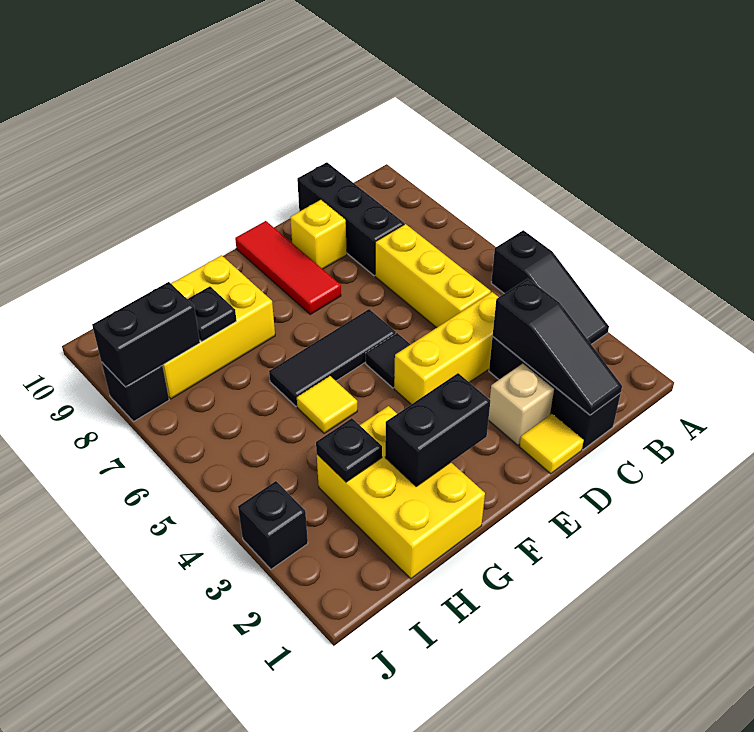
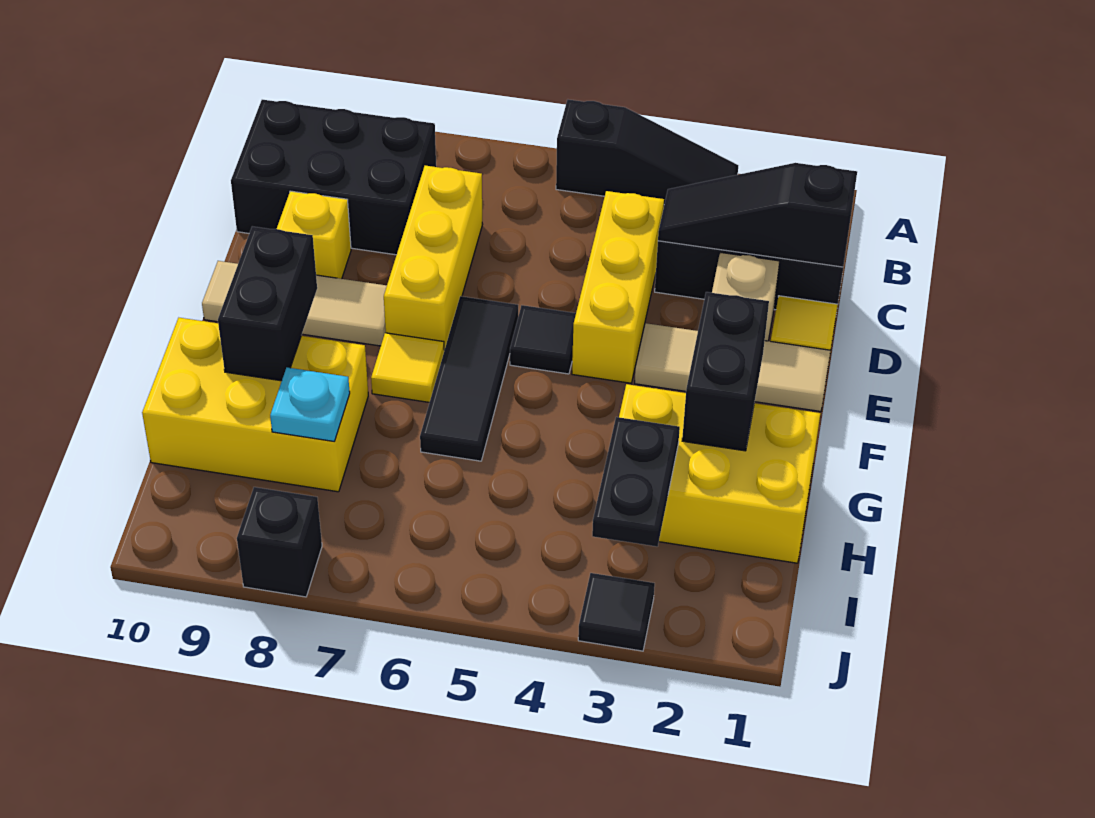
black 1x3 slope [493,279,622,415] -> black 1x3 slope turned to [658,163,857,267]
yellow 1x3 brick [375,224,491,328] -> yellow 1x3 brick turned to [384,166,483,350]
black 1x3 brick [297,162,404,276] -> black 2x3 brick [231,100,436,255]
none -> tan 1x3 tile [635,323,831,411]
red 1x3 tile [235,221,341,314] -> tan 1x3 tile [202,261,387,346]
yellow 1x1 tile [297,376,357,433] -> yellow 1x1 tile moved to [371,333,444,402]
yellow 2x3 brick [162,255,275,399] -> yellow 2x3 brick turned to [142,318,368,492]
black 1x1 plate [316,418,382,482] -> black 1x2 plate [592,417,680,547]
black 1x1 plate [188,286,237,342] -> cyan 1x1 plate [270,368,350,442]
black 1x2 brick [92,282,200,387] -> black 1x2 brick moved to [218,226,317,381]
black 1x1 brick [238,481,308,569] -> black 1x1 tile [578,573,655,651]

